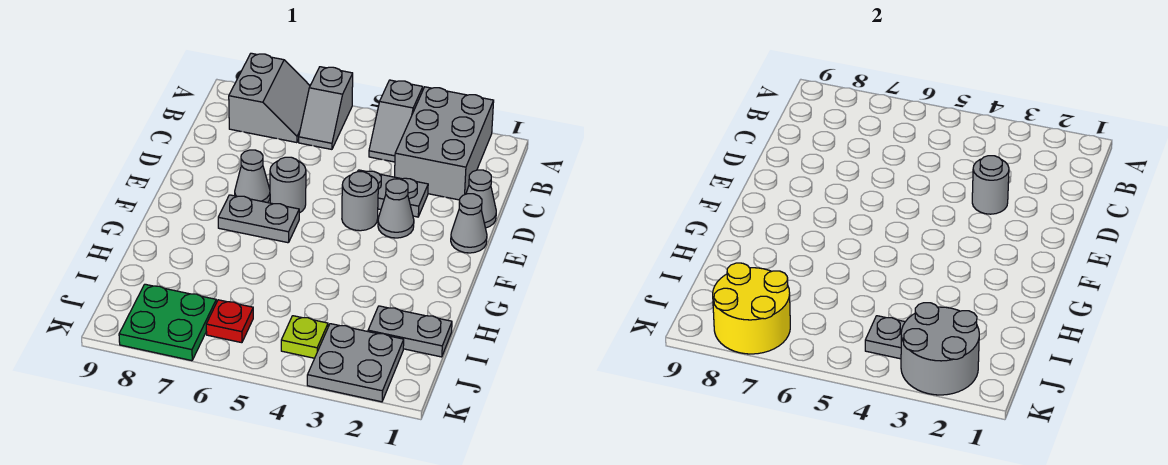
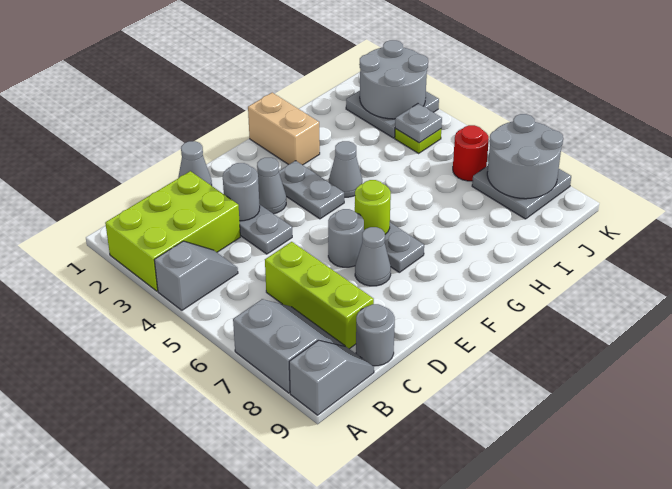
grey 2x3 brick [395,87,494,200] -> lime 2x3 brick [105,171,240,291]
grey 1x2 slope [299,67,353,149] -> grey 1x2 slope moved to [289,340,374,415]
grey 2x2 slope [229,53,310,143] -> grey 2x2 slope turned to [233,299,345,393]
none -> lime 1x3 brick [265,242,374,349]
grey 1x1 cone [451,194,487,253] -> grey 1x1 cone moved to [329,141,362,197]
grey 1x1 round brick [342,172,378,231] -> grey 1x1 round brick moved to [356,304,395,366]
none -> lime 1x1 round brick [355,180,391,234]
none -> tan 1x2 brick [248,93,320,165]
grey 1x2 plate [368,306,452,357] -> grey 1x2 plate moved to [279,161,344,219]
red 1x1 plate [206,300,253,343] -> red 1x1 round brick [453,125,489,181]
green 2x2 plate [119,284,216,361] -> grey 2x2 plate [472,166,571,219]
yellow 2x2 round brick [713,263,790,354] -> grey 2x2 round brick [487,114,563,199]

